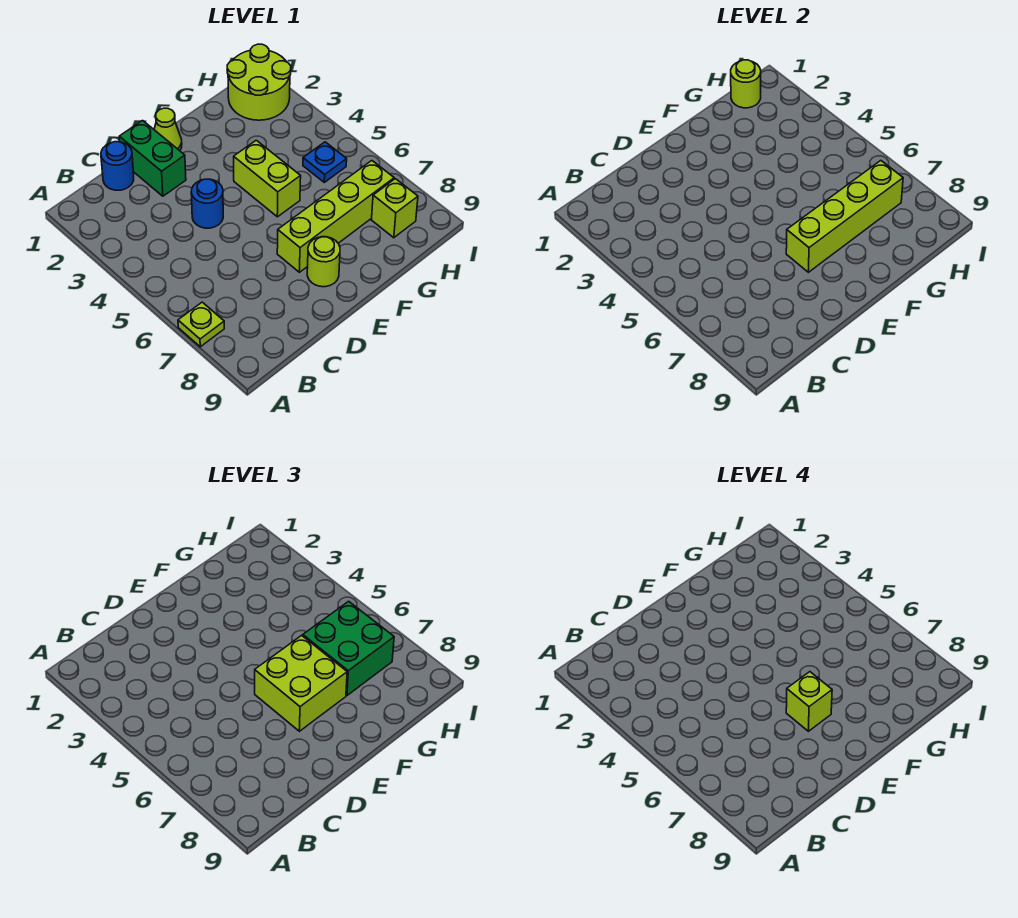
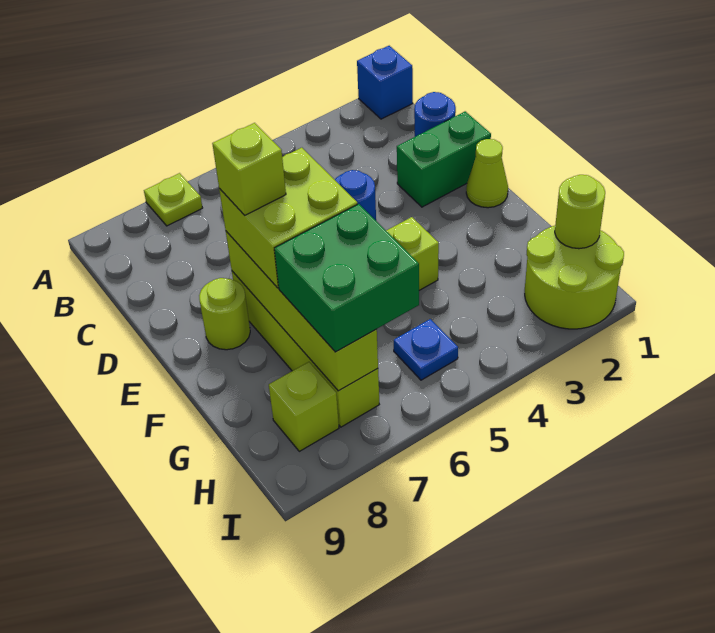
none -> blue 1x1 brick [357,46,413,119]

